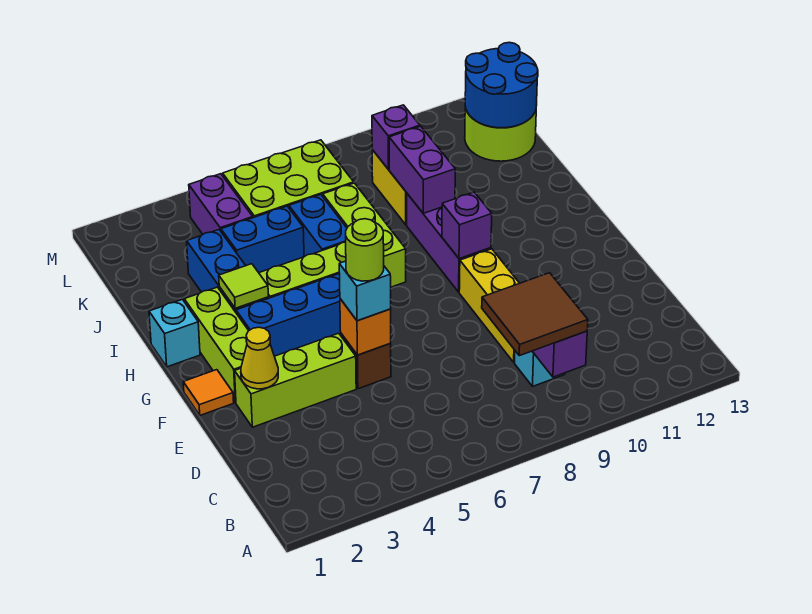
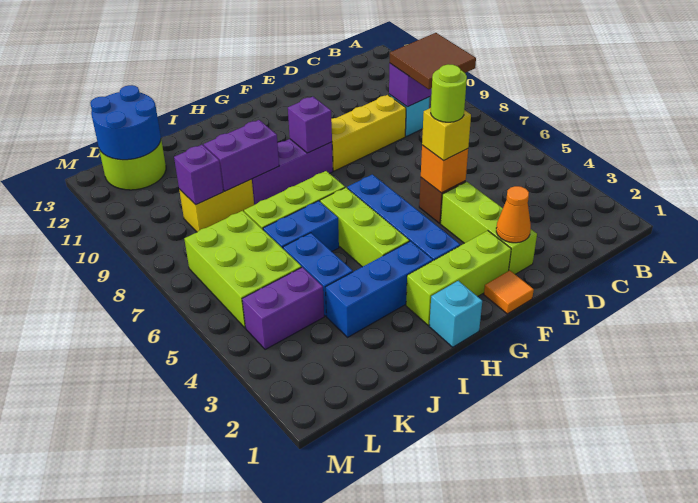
yellow 1x1 cone [241,327,278,389] -> orange 1x1 cone [496,186,531,243]
cyan 1x1 brick [339,261,391,321] -> yellow 1x1 brick [422,108,471,161]
lime 1x1 tile [219,264,268,308] -> none

